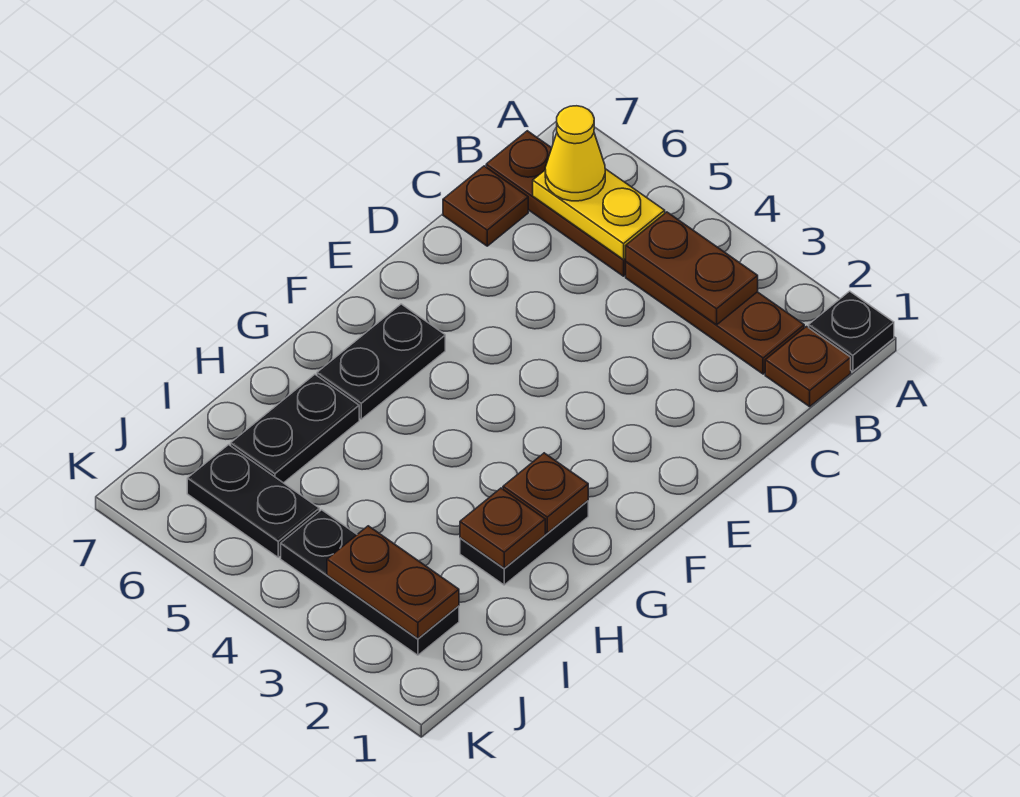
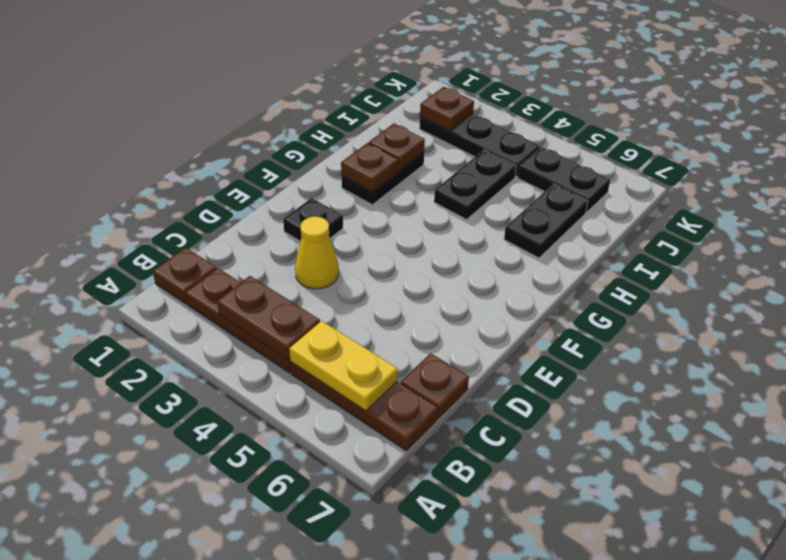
black 1x1 plate [809,291,894,371] -> black 1x1 plate moved to [283,198,343,241]
yellow 1x1 cone [545,106,605,201] -> yellow 1x1 cone moved to [295,216,339,289]
black 1x2 plate [317,304,445,419] -> black 1x2 plate moved to [434,150,516,220]
brown 1x2 plate [327,526,459,639] -> brown 1x1 plate [420,87,474,131]

